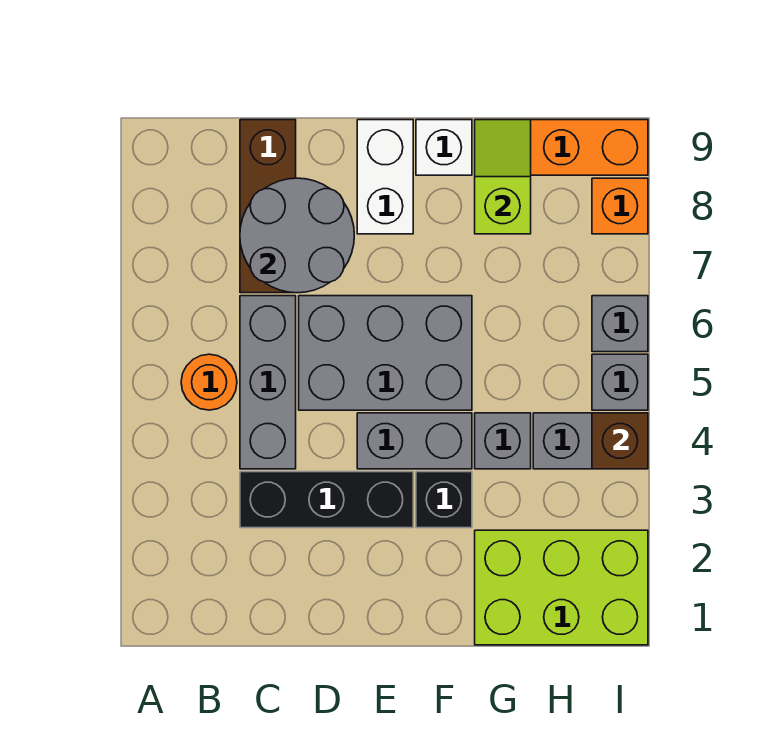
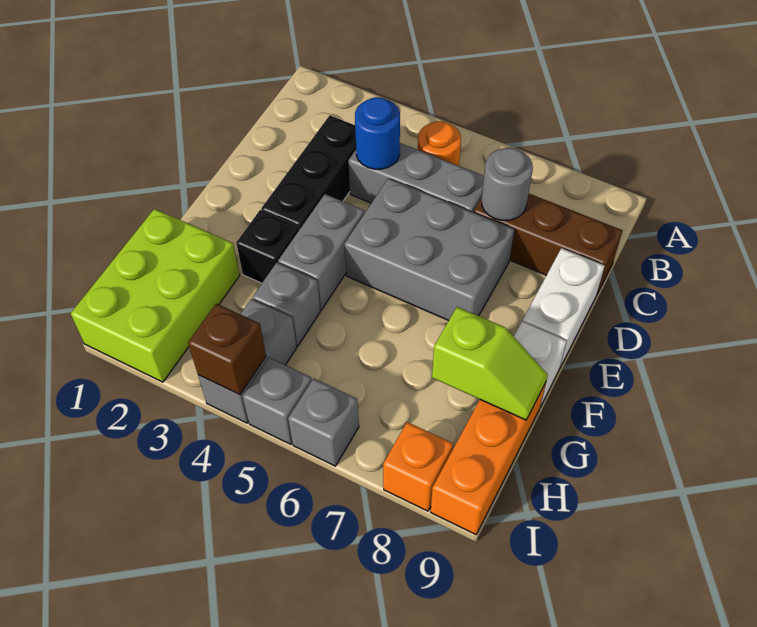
none -> blue 1x1 round brick [355,97,400,169]
grey 2x2 round brick [240,178,354,293] -> grey 1x1 round brick [482,148,533,220]
grey 2x3 brick [299,296,472,410] -> grey 2x3 brick turned to [344,178,514,321]
white 1x2 brick [357,120,413,234] -> white 1x2 brick turned to [522,248,605,367]

